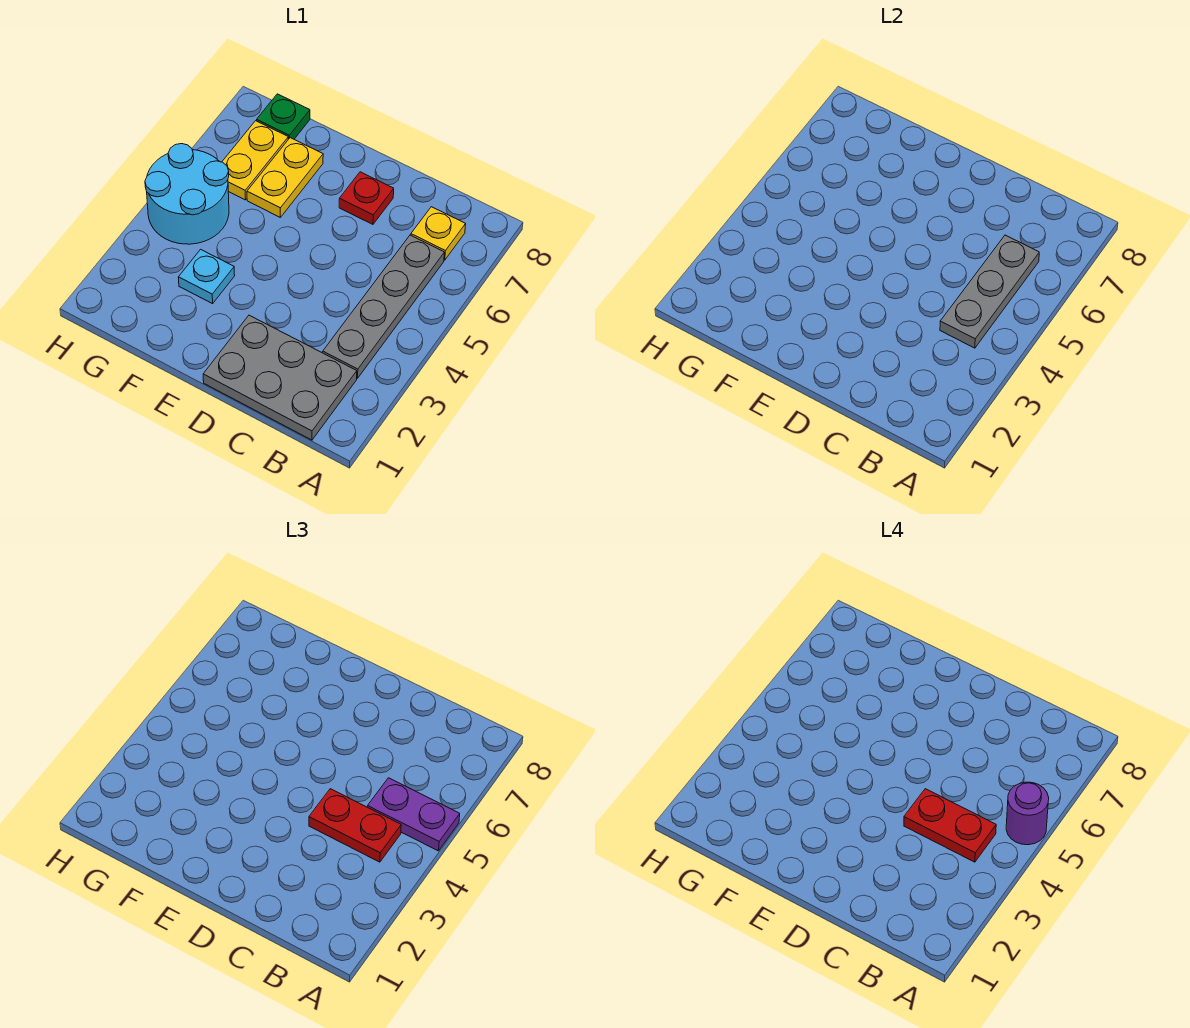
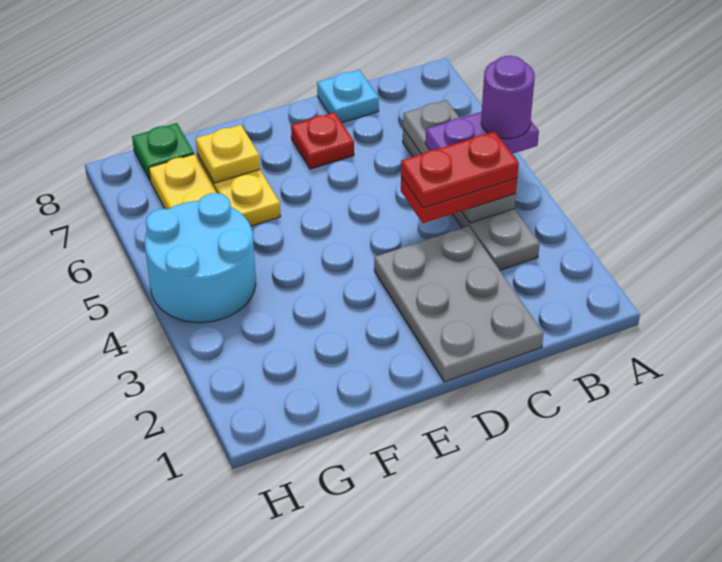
grey 2x3 plate [203,315,357,440] -> grey 2x3 plate turned to [374,226,544,382]
yellow 1x1 plate [411,207,466,260] -> yellow 1x1 plate moved to [196,125,260,183]
cyan 1x1 plate [178,249,235,304] -> cyan 1x1 plate moved to [317,70,379,123]

